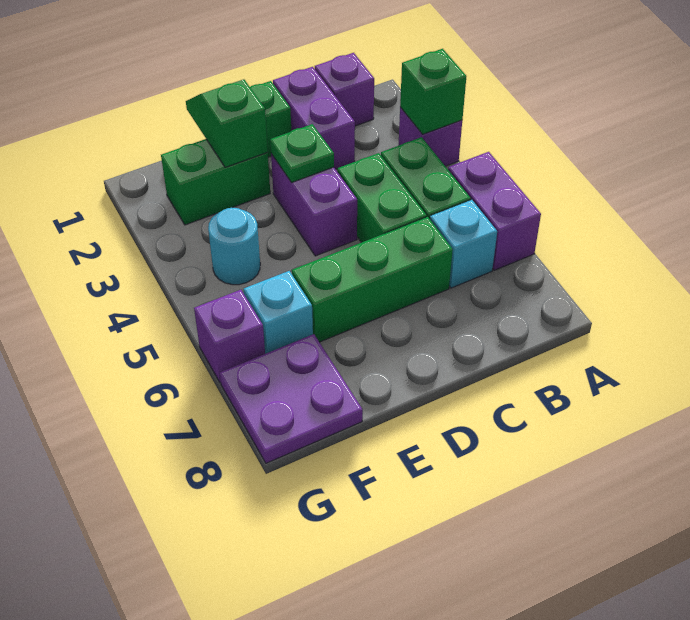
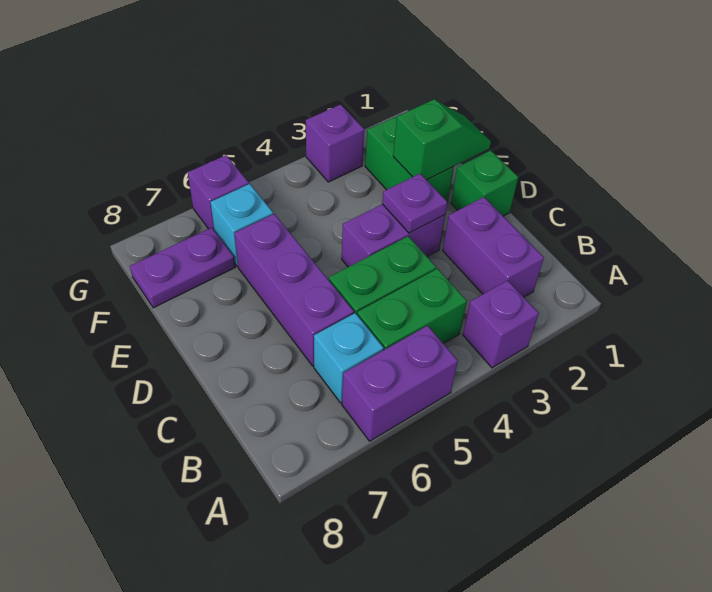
green 1x1 brick [400,49,466,134] -> none
purple 1x1 brick [315,53,374,126] -> purple 1x1 brick moved to [306,104,364,182]
purple 1x2 brick [273,67,355,169] -> purple 1x2 brick turned to [443,197,544,297]
green 1x3 brick [292,217,453,342] -> purple 1x3 brick [235,214,354,366]
green 1x1 plate [270,124,334,182] -> purple 1x1 plate [382,174,447,233]
cyan 1x1 round brick [208,208,260,285] -> none
purple 2x2 plate [220,334,363,463] -> purple 1x2 plate [130,227,235,308]

